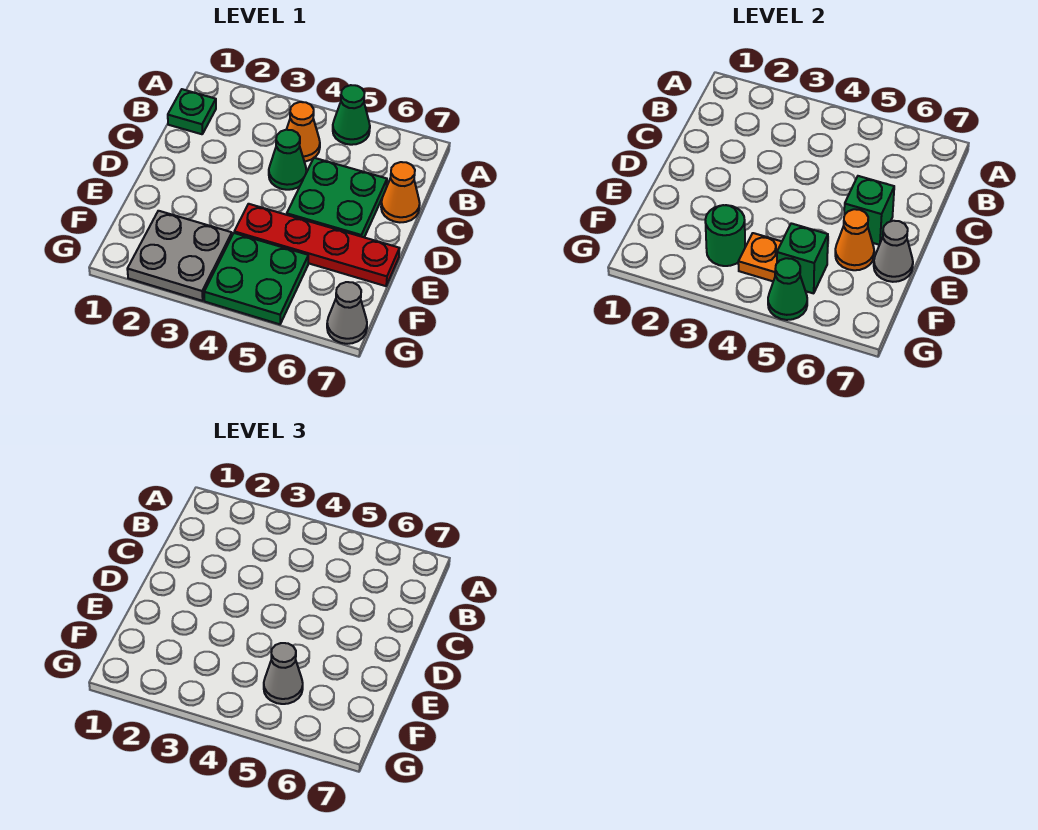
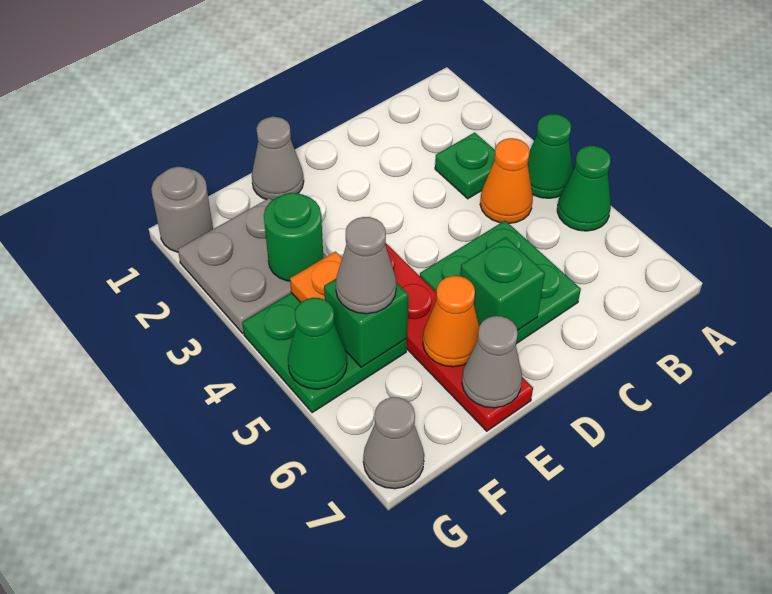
green 1x1 plate [168,89,216,134] -> green 1x1 plate moved to [435,132,495,199]
green 1x1 cone [269,130,306,190] -> green 1x1 cone moved to [528,114,573,198]
orange 1x1 cone [381,162,420,222] -> none
none -> grey 1x1 cone [252,117,304,200]
none -> grey 1x1 round brick [151,167,213,252]

